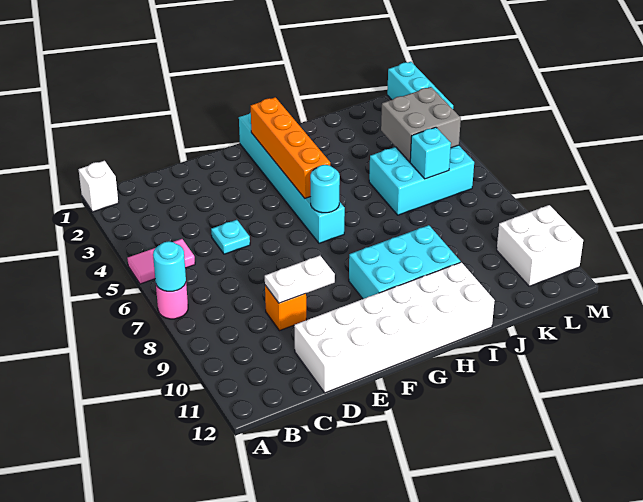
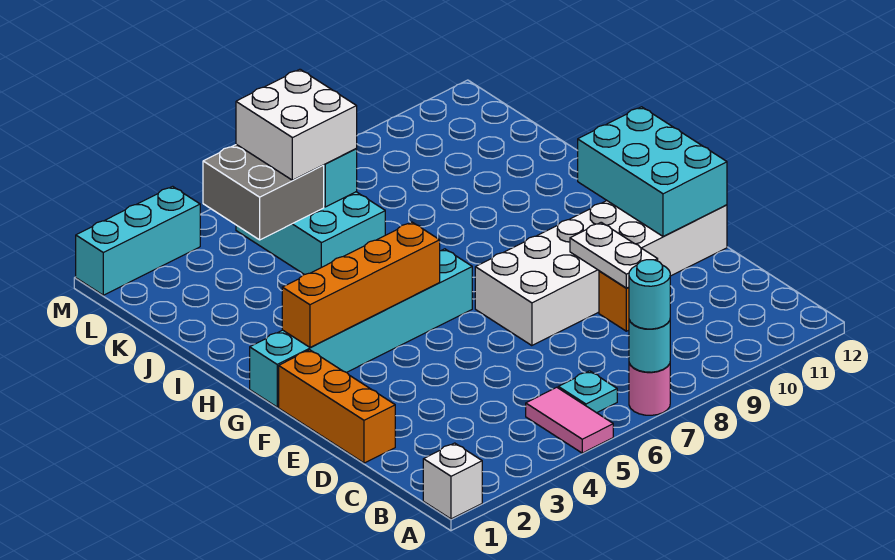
none -> orange 1x3 brick [279,350,395,463]
cyan 1x1 plate [211,220,250,254] -> cyan 1x1 plate moved to [558,371,617,413]
white 2x6 brick [294,262,495,393] -> white 2x6 brick turned to [475,201,727,346]
cyan 1x1 round brick [310,165,340,213] -> cyan 1x1 round brick moved to [629,260,670,329]
cyan 2x3 brick [349,225,461,299] -> cyan 2x3 brick moved to [578,107,727,236]
white 2x2 brick [497,205,583,286] -> white 2x2 brick moved to [236,69,357,180]

